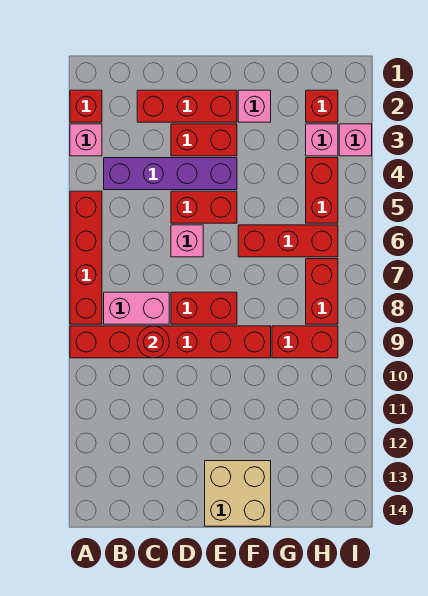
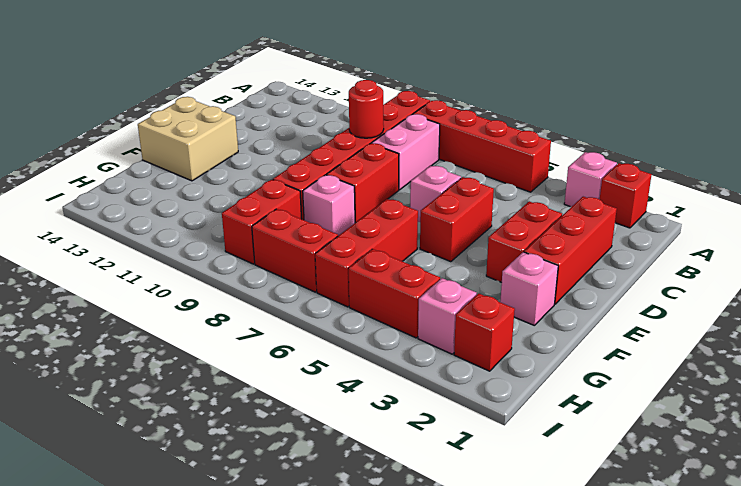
purple 1x4 brick [104,158,237,190] -> none
pink 1x1 brick [339,124,372,156] -> pink 1x1 brick moved to [303,175,355,236]

